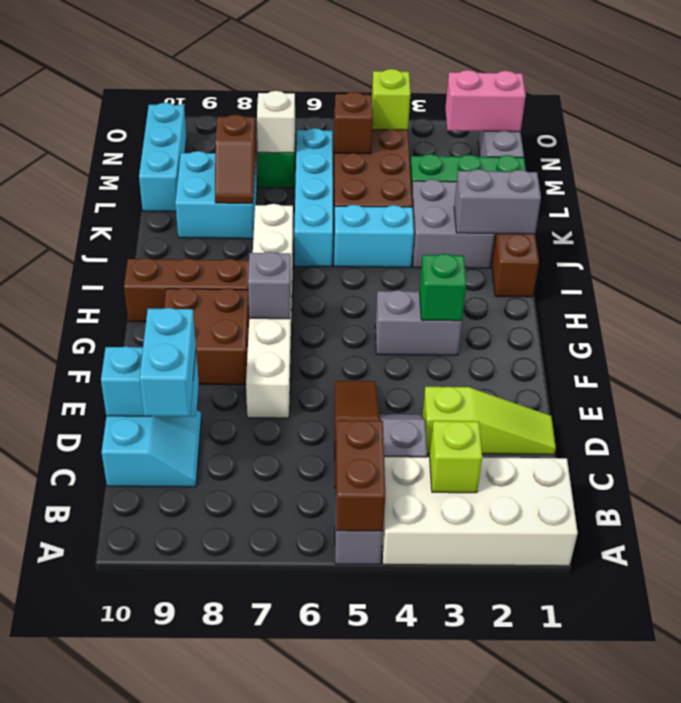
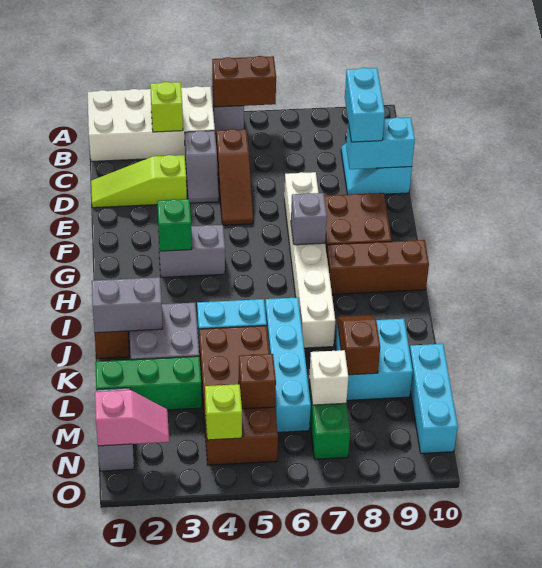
brown 1x2 brick [336,420,385,531] -> brown 1x2 brick turned to [212,56,276,107]
pink 1x2 brick [445,70,526,132] -> pink 1x2 slope [95,390,169,446]

